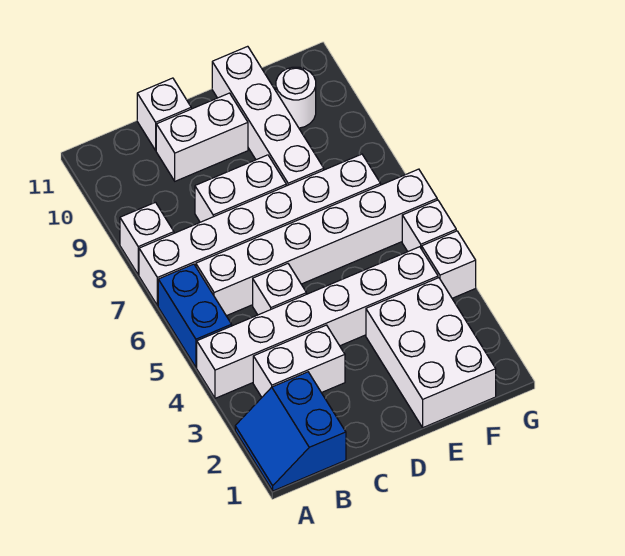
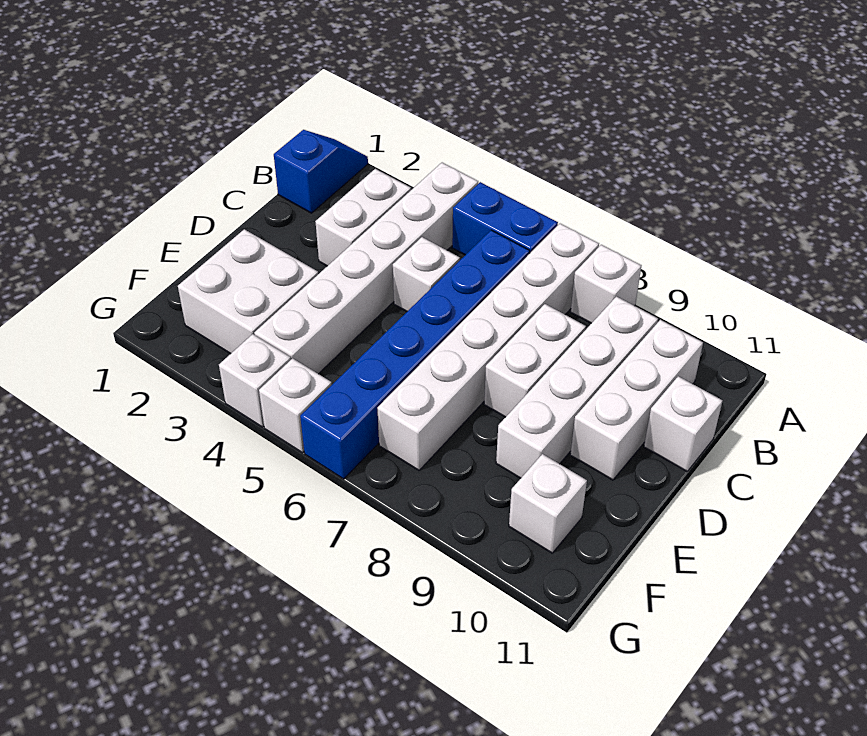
blue 2x2 slope [235,372,346,491] -> blue 1x2 slope [274,130,368,213]
white 1x6 brick [196,169,437,316] -> blue 1x6 brick [300,230,530,479]
white 1x2 brick [156,93,248,181] -> white 1x3 brick [570,320,703,480]
white 2x3 brick [366,278,496,428] -> white 2x2 brick [178,229,318,354]
white 1x4 brick [212,46,324,186] -> white 1x4 brick turned to [496,296,658,478]
white 1x1 round brick [276,67,316,128] -> white 1x1 brick [509,454,587,553]

